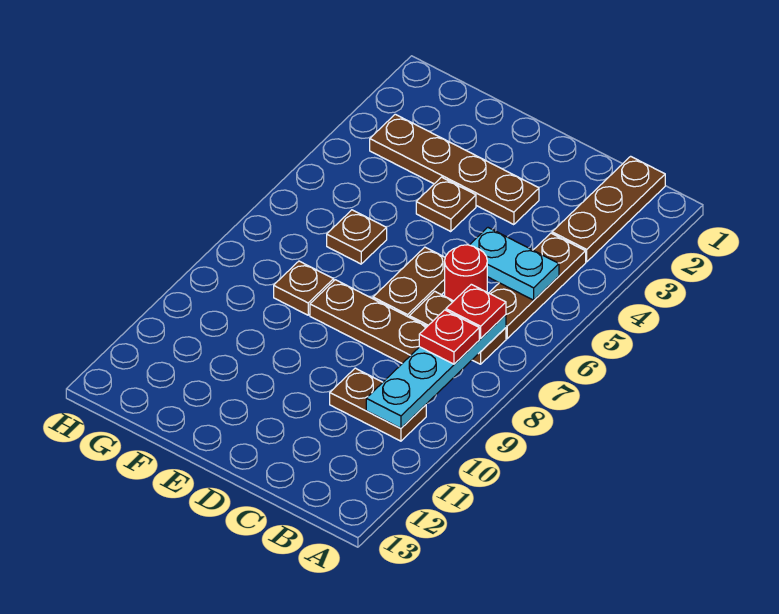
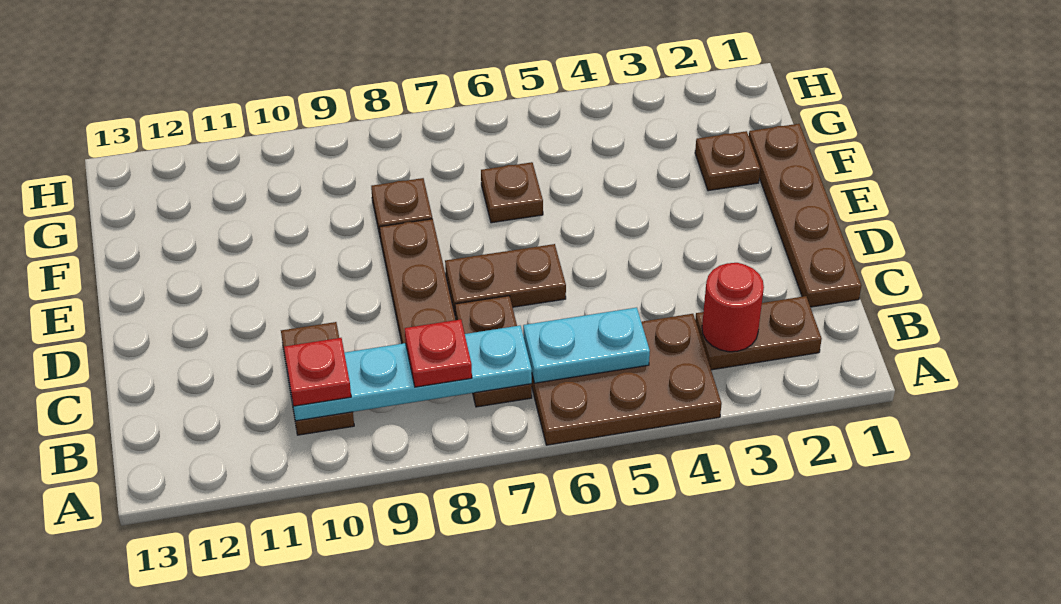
brown 1x3 plate [552,156,665,262] -> brown 1x2 plate [695,296,822,370]
brown 1x3 plate [489,233,586,339] -> brown 2x3 plate [532,314,722,445]
cyan 1x2 plate [470,228,559,300] -> cyan 1x2 plate turned to [523,308,650,383]
red 1x1 plate [446,284,506,339] -> red 1x1 plate moved to [284,338,351,406]
red 1x1 round brick [445,245,487,301] -> red 1x1 round brick moved to [702,263,764,352]
brown 1x4 plate [370,114,539,225] -> brown 1x4 plate moved to [749,124,861,307]
brown 1x1 plate [416,177,476,232] -> brown 1x1 plate moved to [695,131,760,191]

